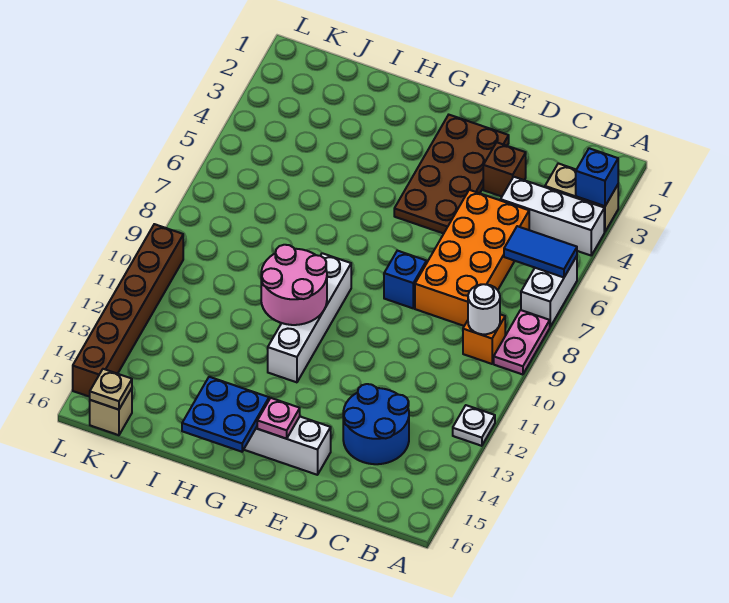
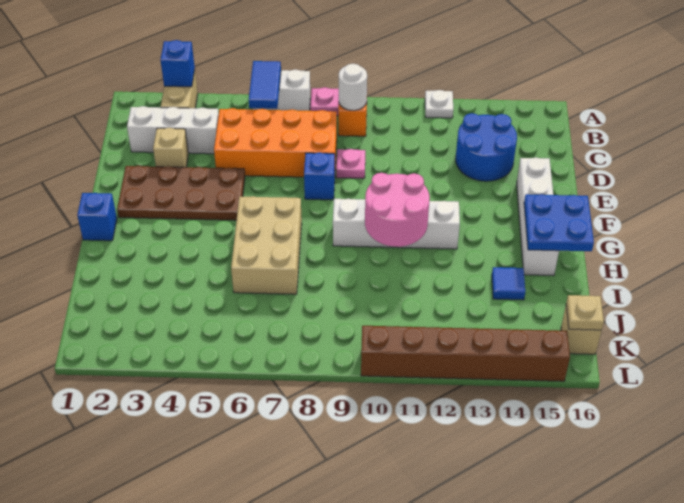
white 1x3 brick [501,177,604,255] -> white 1x3 brick turned to [127,106,219,154]
brown 1x1 brick [483,142,526,196] -> tan 1x1 brick [153,128,188,167]
pink 1x1 plate [257,398,300,439] -> pink 1x1 plate moved to [336,149,365,178]
none -> blue 1x1 brick [77,193,117,241]
none -> tan 2x3 brick [231,196,302,294]
none -> blue 1x1 tile [492,267,525,300]

